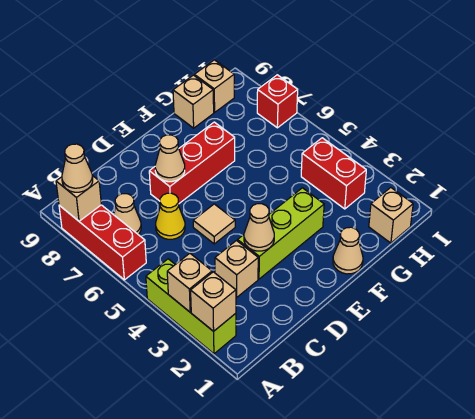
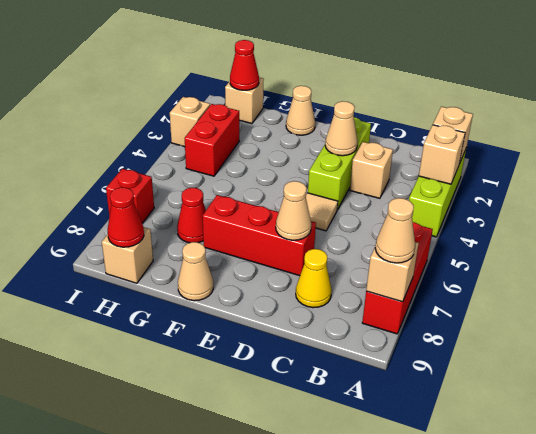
tan 1x1 cone [114,194,141,234] -> tan 1x1 cone moved to [178,242,213,301]
yellow 1x1 cone [156,193,185,239] -> yellow 1x1 cone moved to [296,249,332,308]
lime 1x3 brick [238,188,324,279] -> lime 1x3 brick turned to [308,117,371,210]
none -> red 1x1 cone [177,188,206,243]
tan 1x1 brick [173,75,214,128] -> tan 1x1 brick moved to [170,97,210,147]
none -> red 1x1 cone [230,40,259,90]
none -> red 1x1 cone [108,187,144,247]

